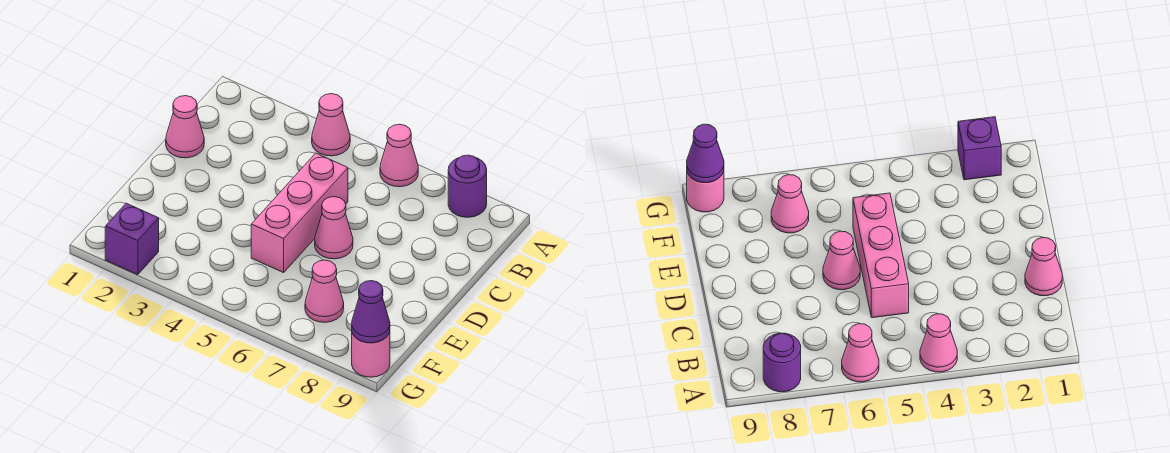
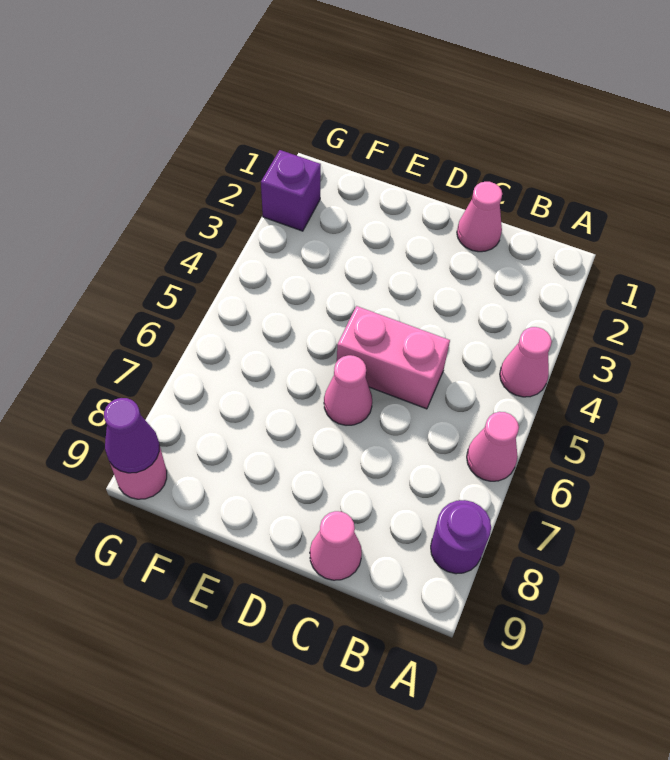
pink 1x3 brick [251,153,348,273] -> pink 1x2 brick [337,306,450,409]
pink 1x1 cone [305,260,344,322] -> pink 1x1 cone moved to [310,511,362,580]

